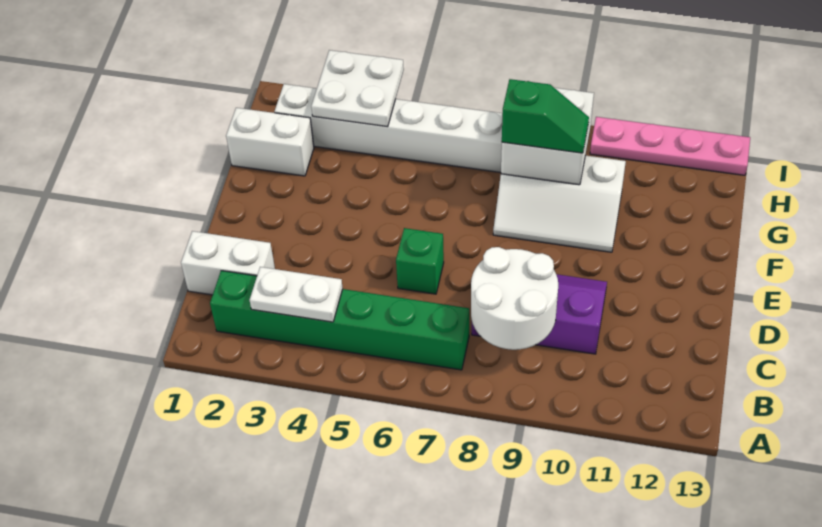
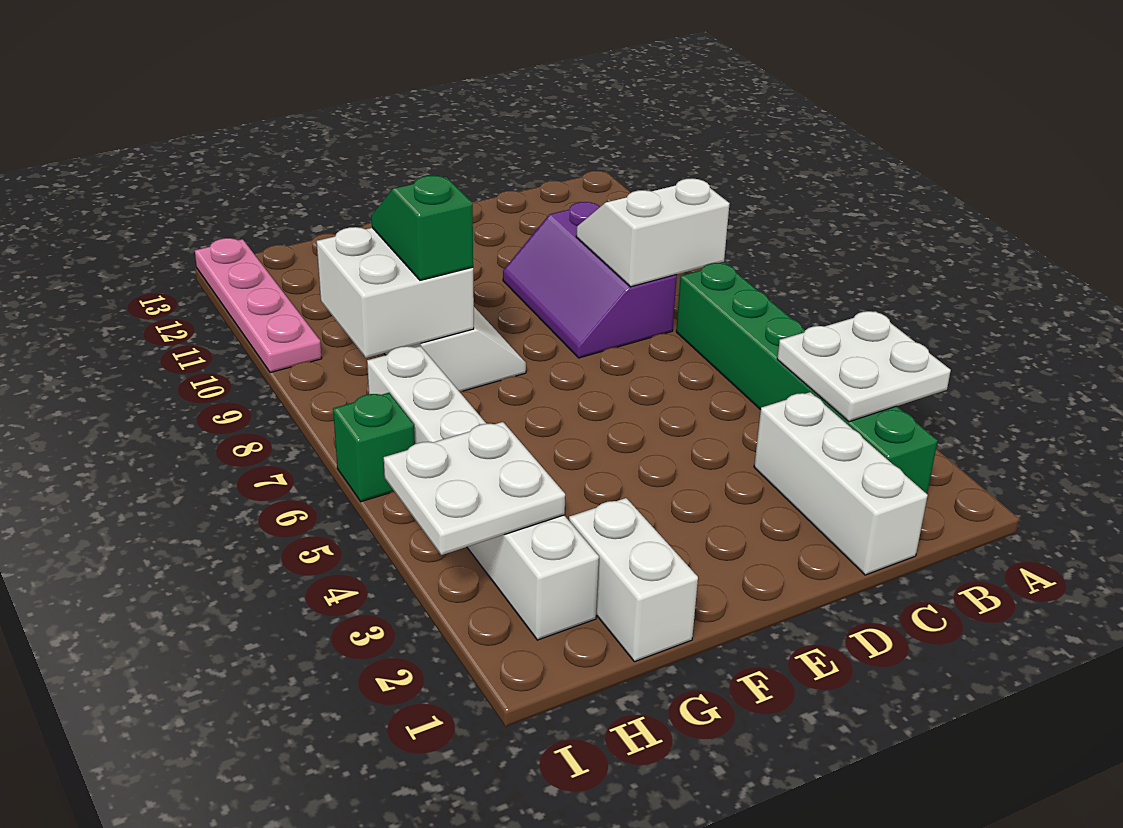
white 1x2 plate [250,267,343,322] -> white 2x2 plate [777,311,951,422]
white 2x2 round brick [471,247,558,350] -> white 2x2 slope [576,178,730,287]
white 1x2 brick [181,231,275,295] -> white 1x3 brick [754,392,928,575]
green 1x1 brick [396,228,444,294] -> green 1x1 brick moved to [333,393,415,502]

